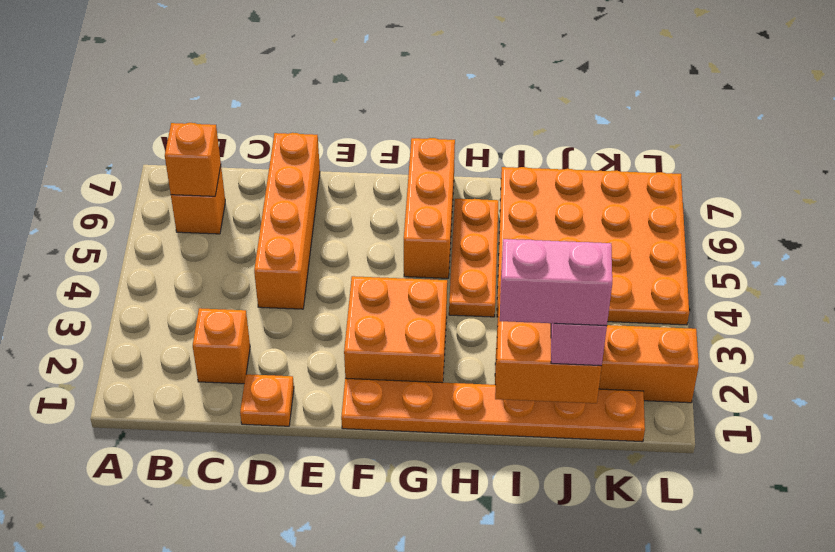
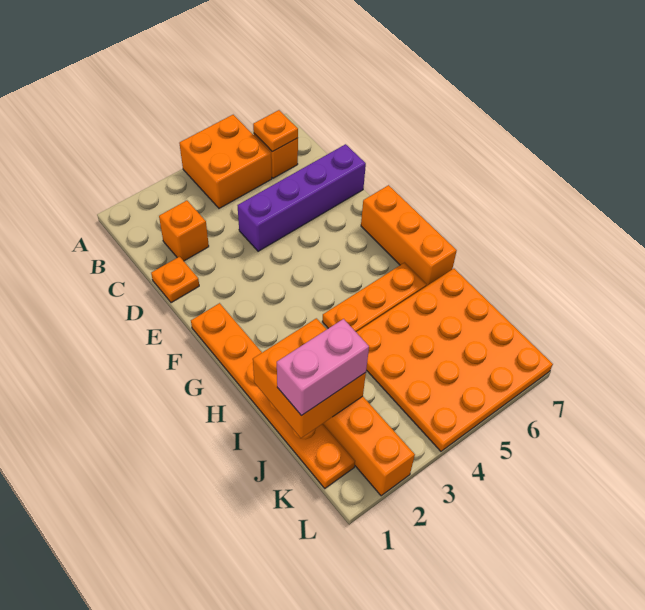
orange 1x1 brick [165,123,221,196] -> orange 1x1 plate [253,110,298,152]
orange 1x4 brick [254,133,320,309] -> purple 1x4 brick [237,144,366,251]
orange 2x2 brick [344,276,447,383] -> orange 2x2 brick moved to [179,115,272,208]
orange 1x3 brick [404,138,455,278] -> orange 1x3 brick turned to [361,185,457,286]
pink 1x2 brick [500,239,612,326] -> none

